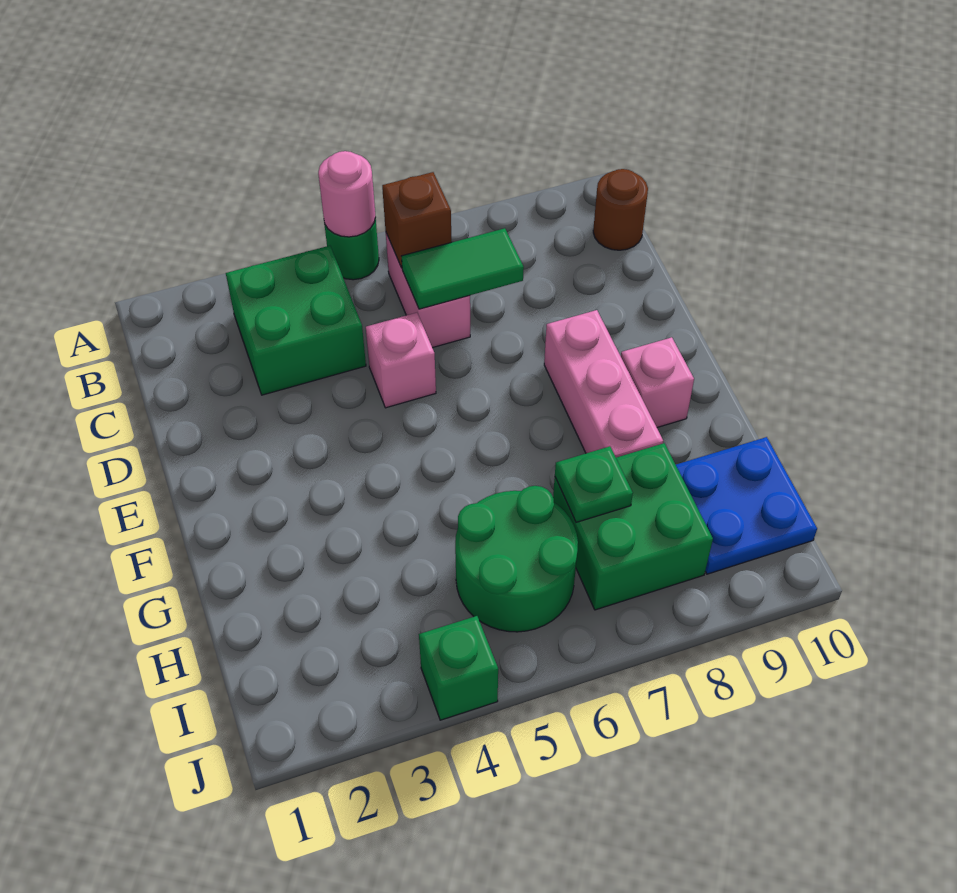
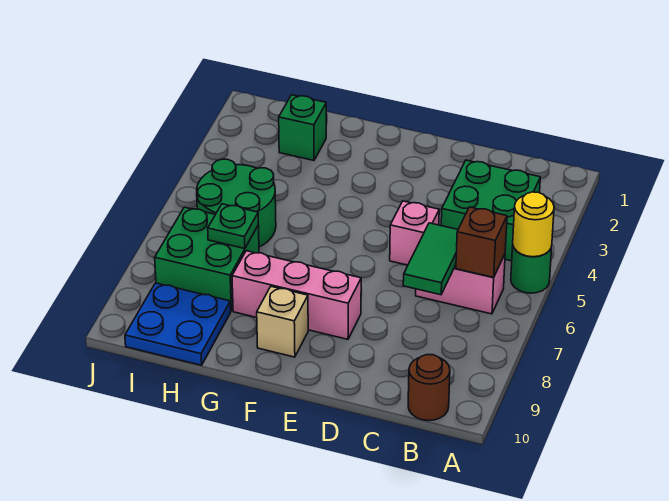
pink 1x1 round brick [318,151,376,237] -> yellow 1x1 round brick [513,192,554,257]
pink 1x1 brick [621,337,694,427] -> tan 1x1 brick [257,287,308,357]
green 1x1 brick [419,616,498,720] -> green 1x1 brick moved to [279,95,326,160]

